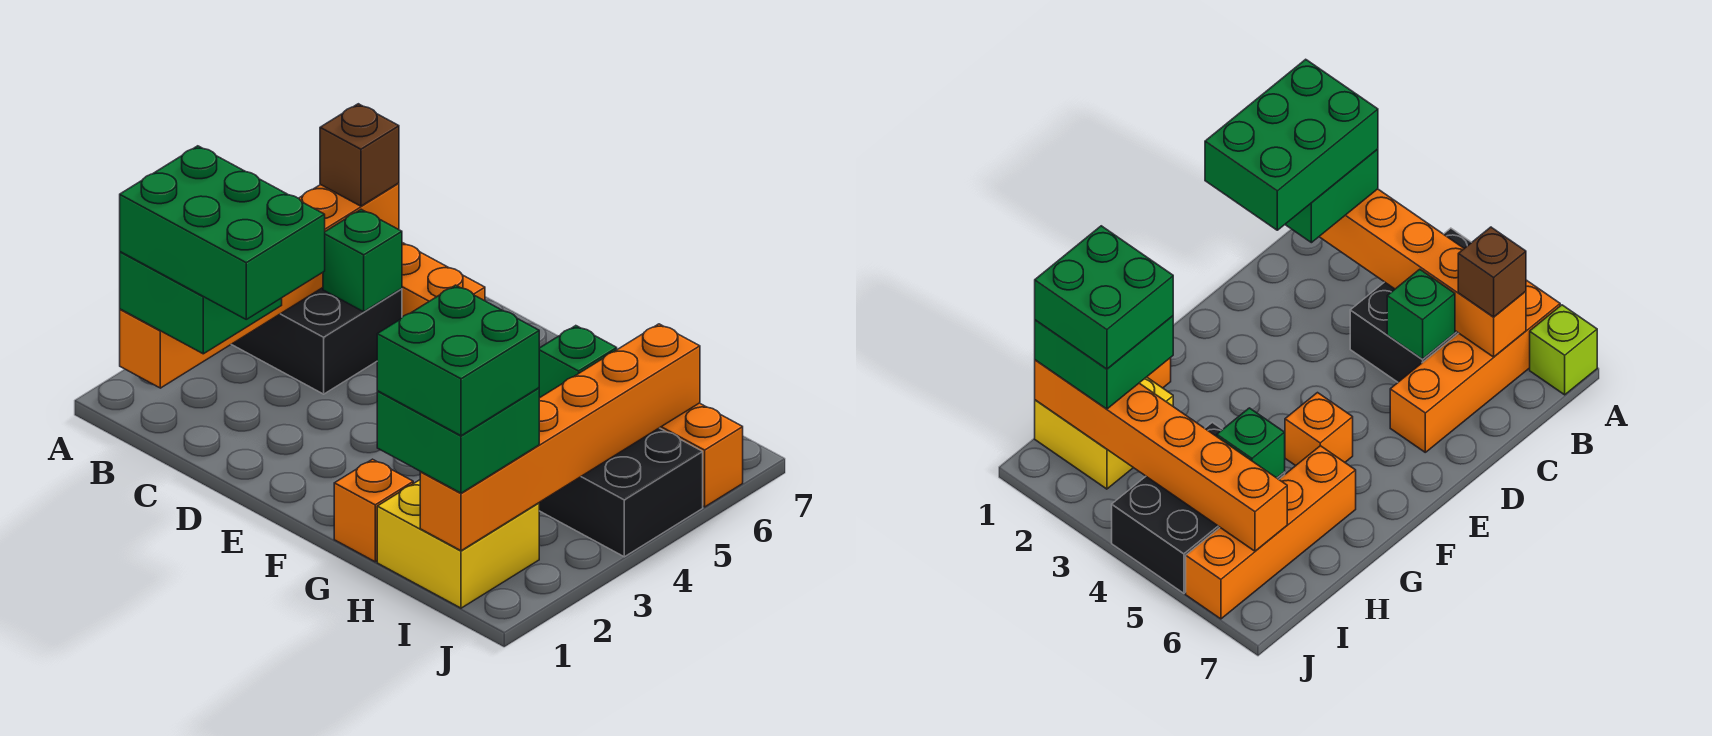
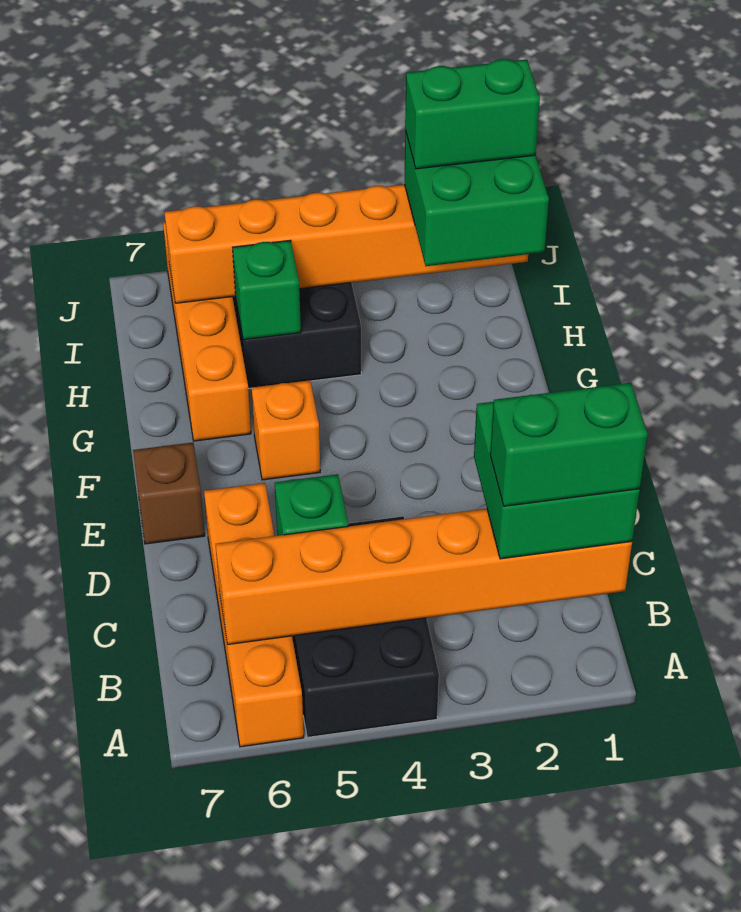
lime 1x1 brick [1530,305,1597,395] -> none
green 2x3 brick [120,146,325,319] -> green 1x2 brick [490,383,648,506]
brown 1x1 brick [320,104,399,206] -> brown 1x1 brick moved to [133,443,205,544]
orange 1x1 brick [334,459,413,562] -> none
yellow 2x2 brick [377,480,539,608] -> none
green 2x2 brick [377,285,539,436] -> green 1x2 brick [405,59,540,169]

